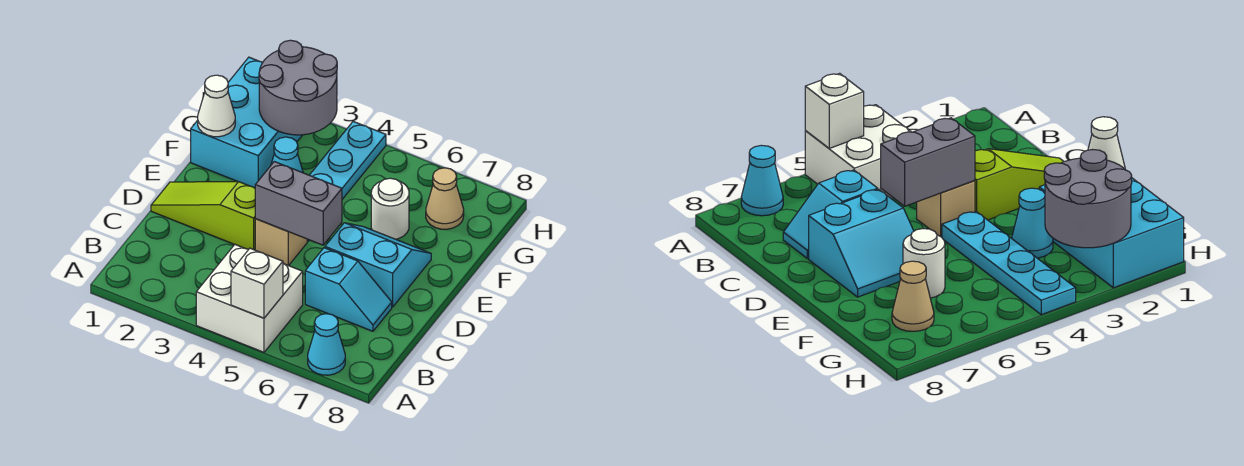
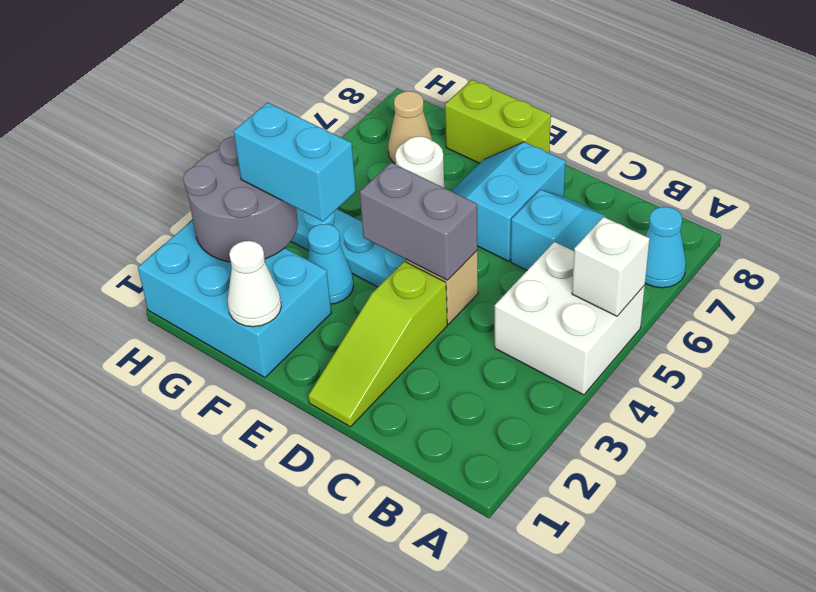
grey 1x2 brick [255,162,342,245] -> grey 1x2 brick turned to [360,163,478,280]
none -> lime 1x2 brick [445,80,551,163]
none -> cyan 1x2 brick [233,102,356,221]

